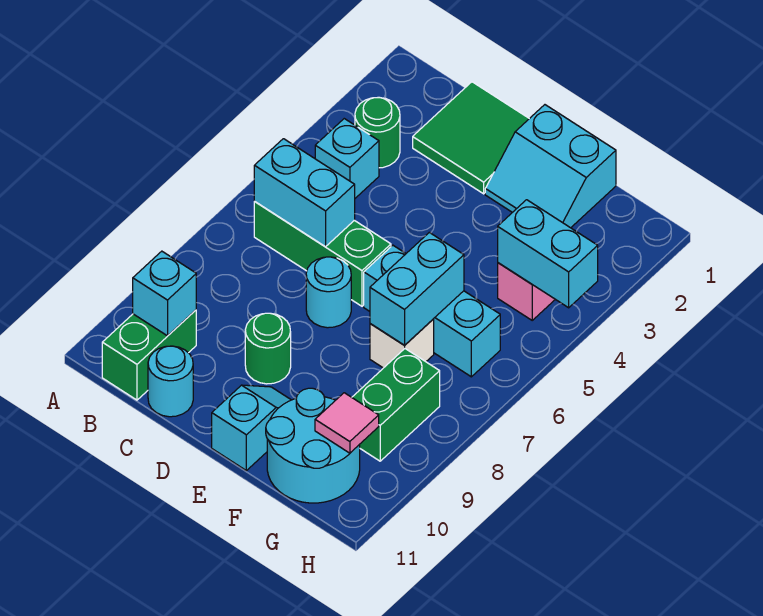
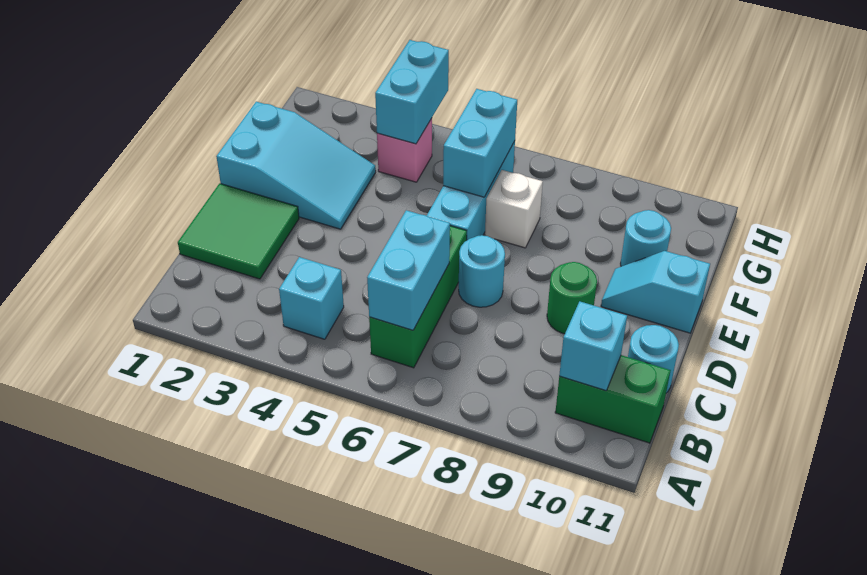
green 1x1 round brick [355,97,400,168] -> none
cyan 2x2 slope [485,105,616,228] -> cyan 2x3 slope [216,102,376,229]
cyan 1x2 brick [370,232,464,345] -> cyan 1x2 brick turned to [443,89,517,197]
cyan 2x2 round brick [266,388,360,503] -> cyan 1x1 round brick [621,210,671,266]
green 1x2 brick [352,349,440,461] -> none
pink 1x1 tile [315,393,379,453] -> none

